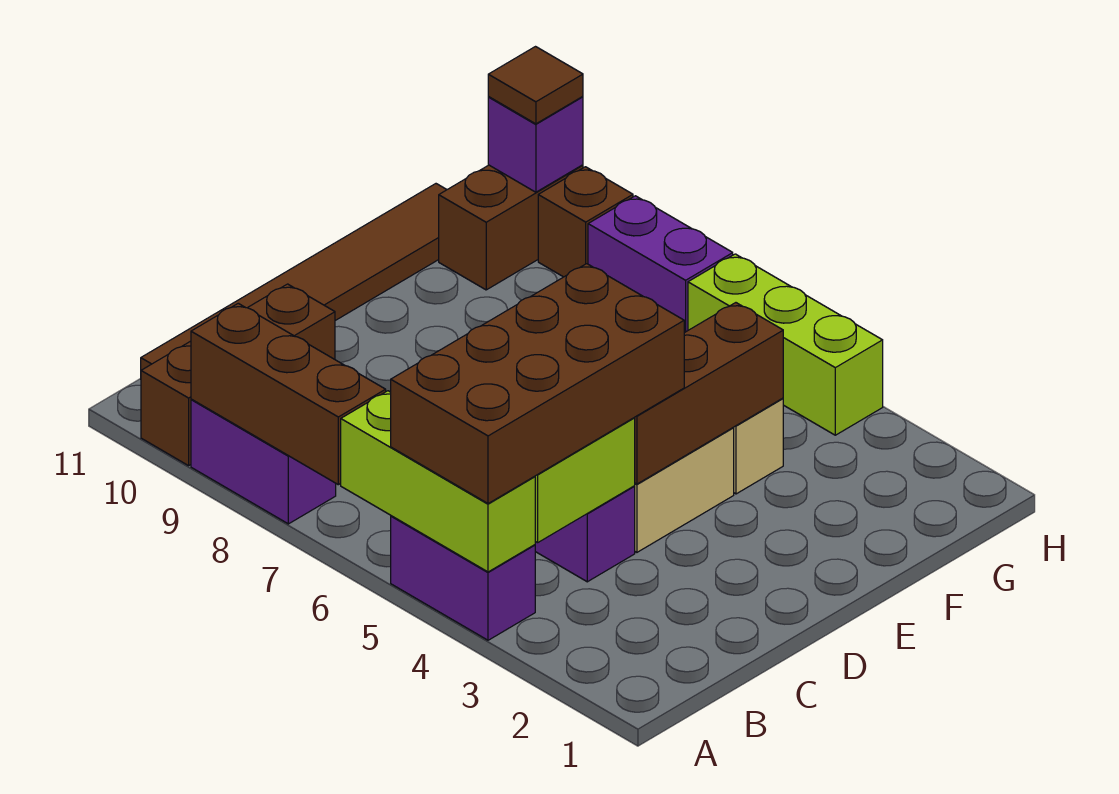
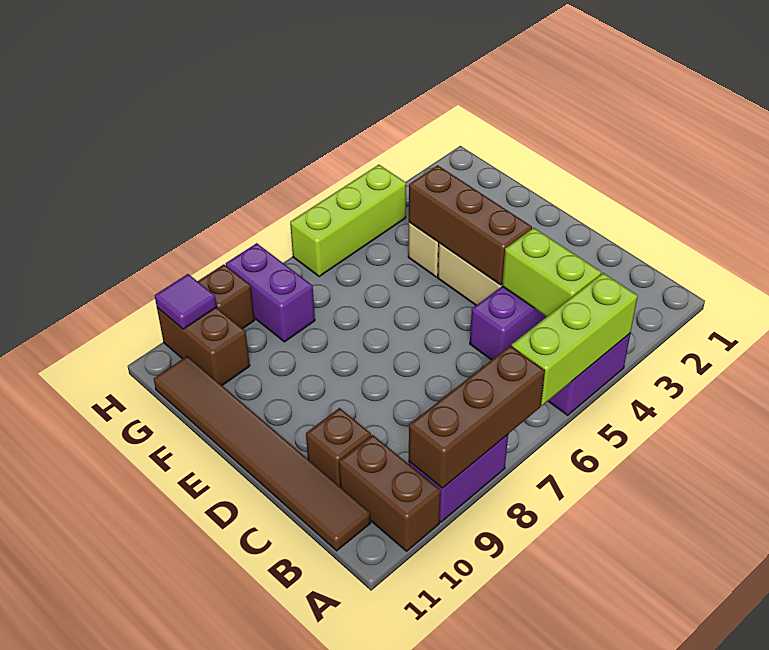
brown 2x4 brick [391,264,684,504] -> none
purple 1x2 brick [588,196,733,333] -> purple 1x2 brick turned to [226,243,315,342]
purple 1x1 brick [488,97,583,192] -> purple 1x1 tile [155,274,216,329]
brown 1x1 tile [488,47,583,124] -> none

